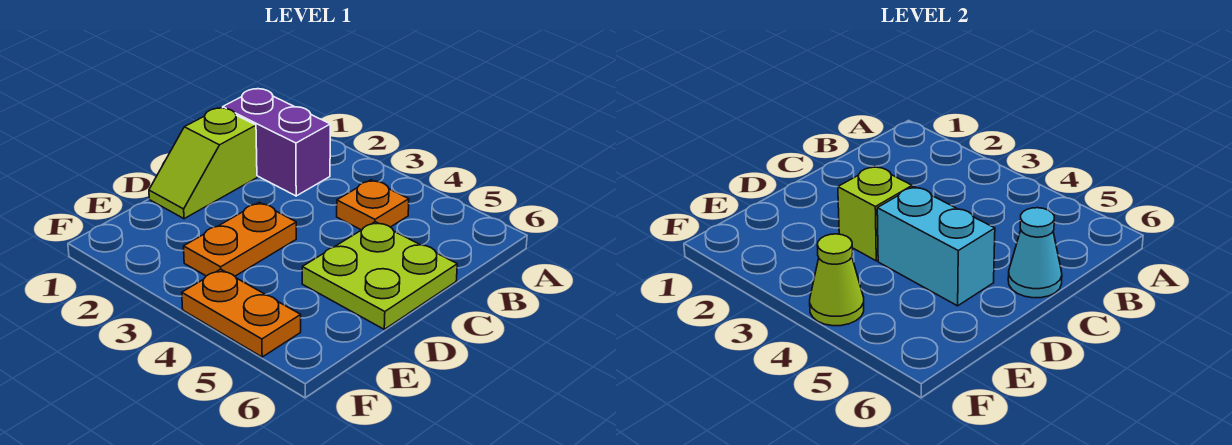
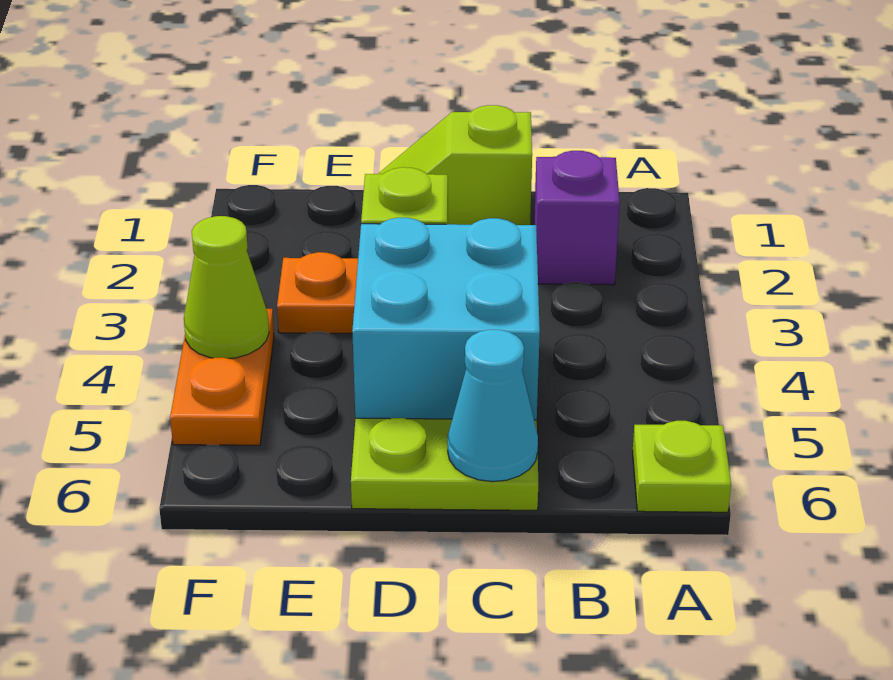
none -> lime 1x1 plate [633,421,731,512]
purple 1x2 brick [223,89,330,196] -> purple 1x1 brick [534,151,620,285]
orange 1x1 plate [337,180,409,230] -> none
cyan 1x2 brick [877,187,995,306] -> cyan 2x2 brick [352,218,540,420]

